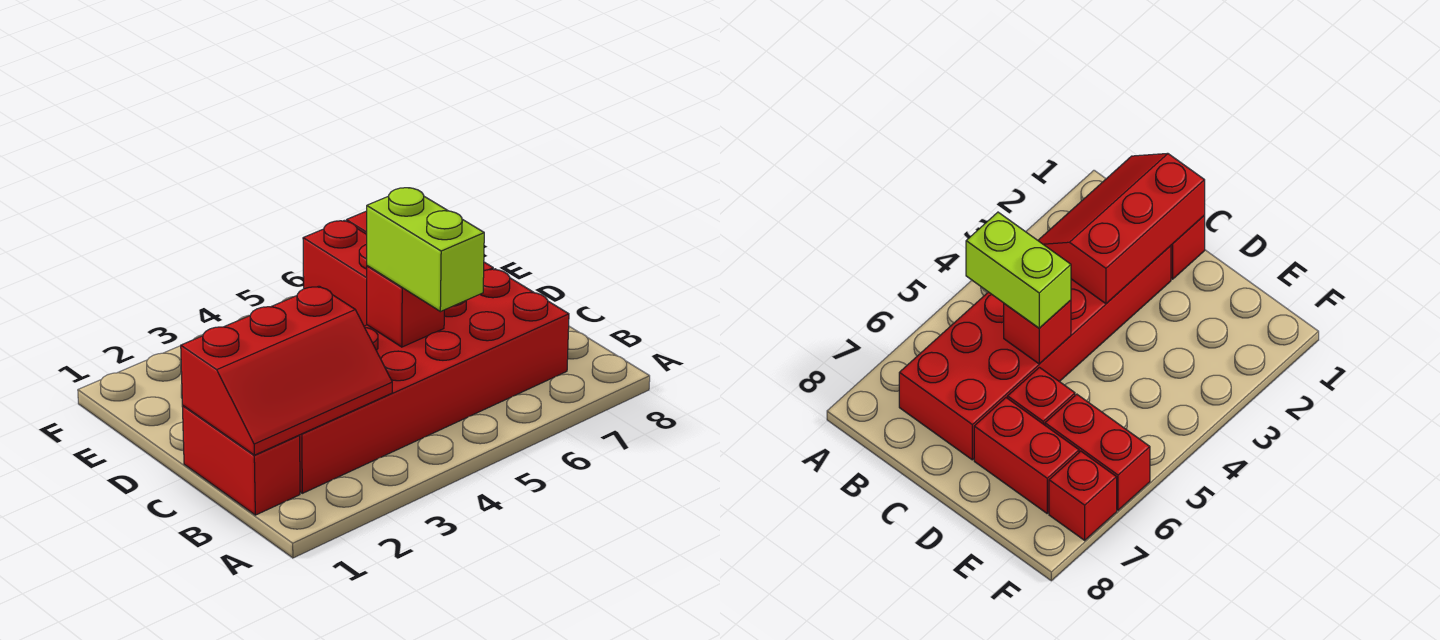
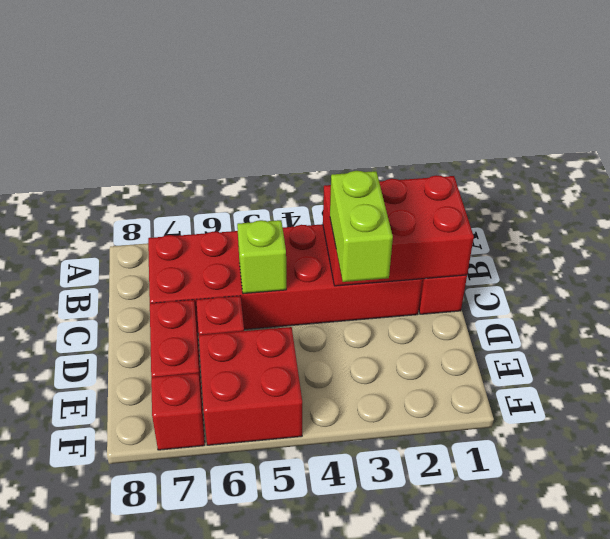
red 2x3 slope [181,286,392,455] -> red 2x3 brick [323,175,474,286]
lime 1x2 brick [367,188,484,312] -> lime 1x2 brick moved to [330,171,393,282]
red 1x1 brick [367,266,444,347] -> lime 1x1 brick [237,220,286,294]
red 1x2 brick [303,221,367,326] -> red 2x2 brick [199,327,302,445]

